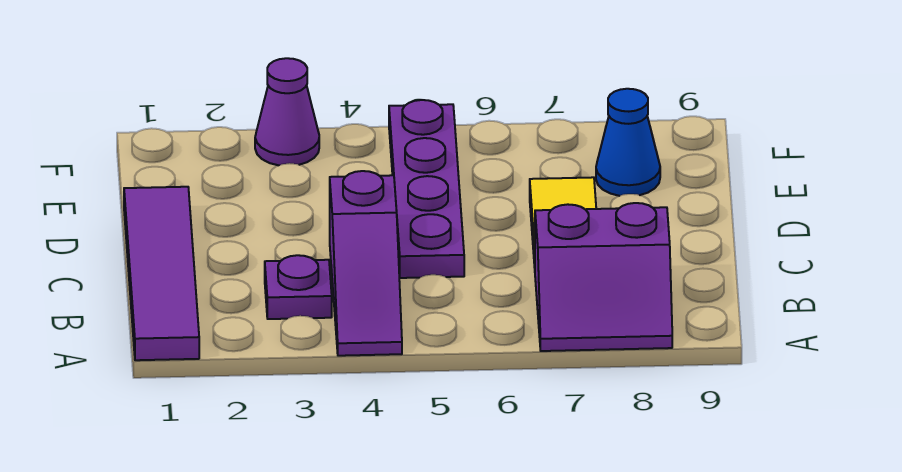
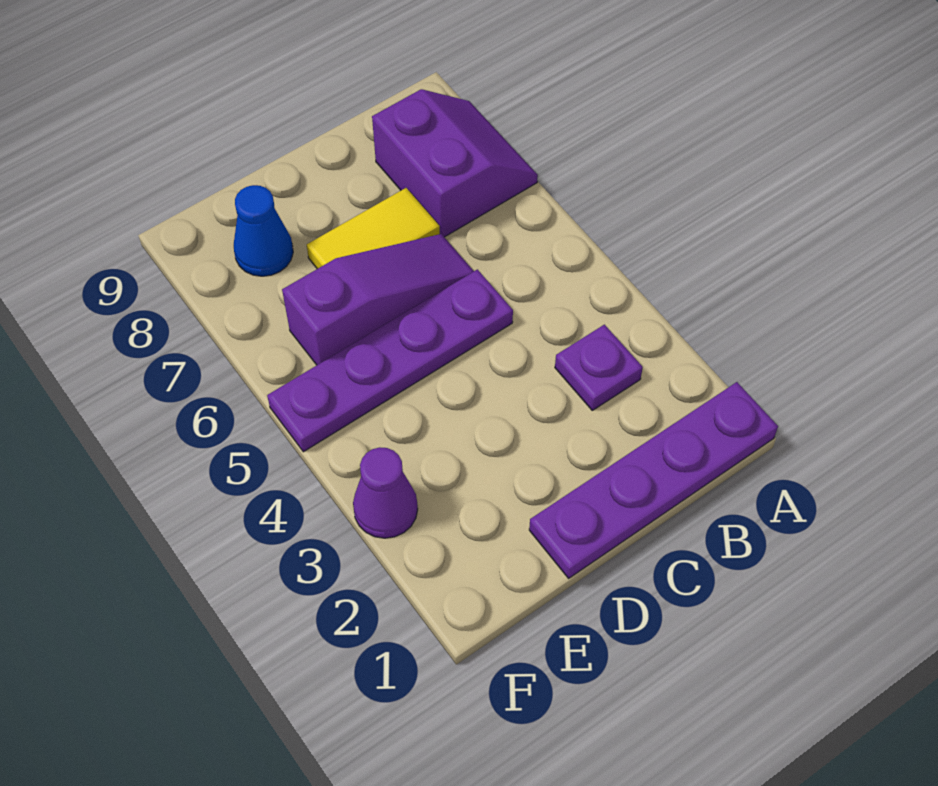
purple 1x4 tile [124,187,199,360] -> purple 1x4 plate [529,382,778,578]
purple 1x3 slope [330,171,402,356] -> purple 1x3 slope moved to [282,234,474,365]

